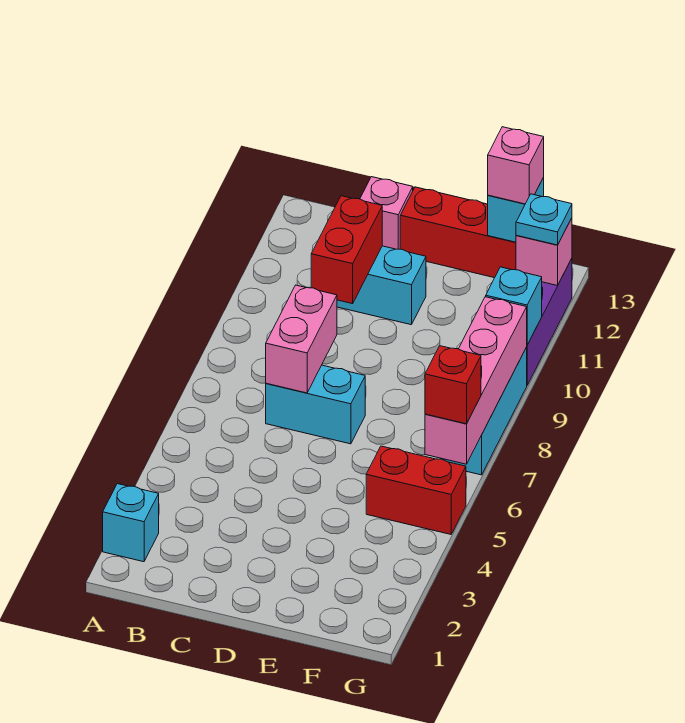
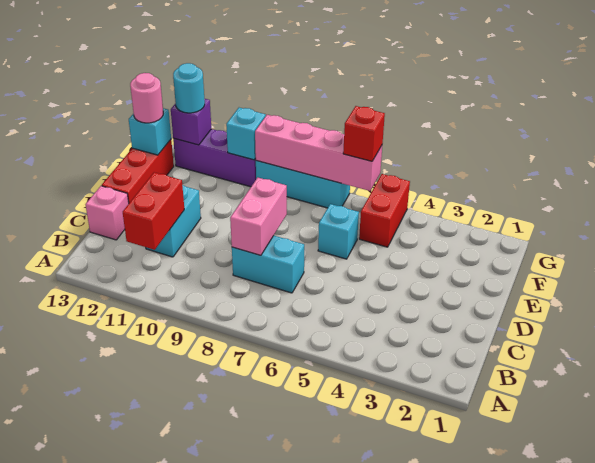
cyan 1x1 brick [103,484,159,562] -> cyan 1x1 brick moved to [318,204,359,259]
cyan 1x2 brick [266,365,365,444] -> cyan 1x2 brick turned to [232,236,304,293]
pink 1x2 brick [266,285,337,393] -> pink 1x2 brick turned to [230,178,287,255]
red 1x2 brick [311,196,382,304] -> red 1x2 brick turned to [123,172,184,250]
pink 1x1 brick [488,127,544,204] -> pink 1x1 round brick [130,73,163,123]
pink 1x1 brick [516,218,572,286] -> purple 1x1 brick [171,99,211,145]
cyan 1x1 plate [516,194,572,245] -> cyan 1x1 round brick [173,63,205,113]

